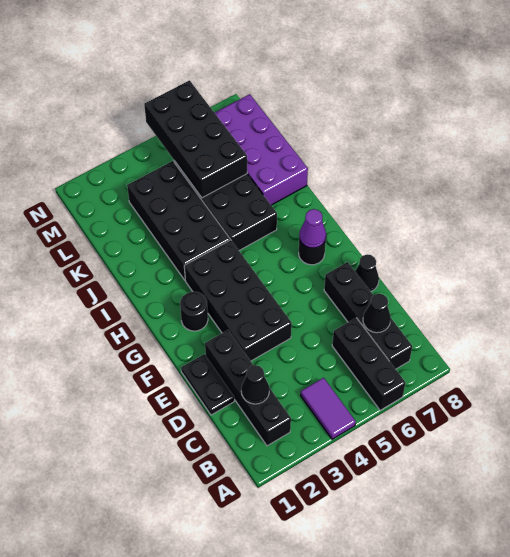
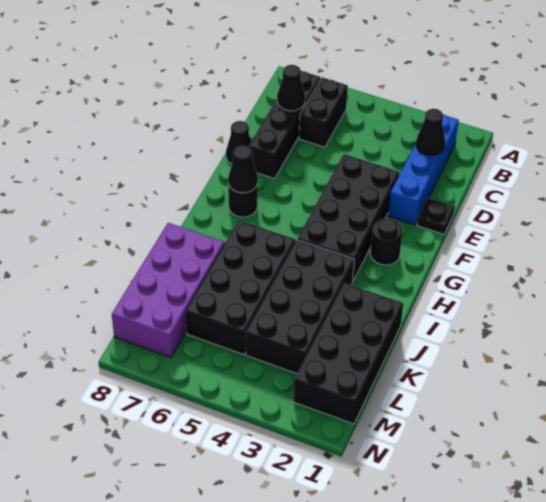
purple 1x2 tile [301,378,356,439] -> none
black 1x3 brick [332,318,405,410] -> black 1x2 brick [299,77,348,147]
black 1x4 brick [205,330,291,446] -> blue 1x4 brick [388,114,459,225]
black 1x2 plate [181,354,234,415] -> black 1x1 plate [417,198,455,234]
purple 1x1 cone [299,209,326,248] -> black 1x1 cone [228,146,258,193]
black 2x4 brick [144,80,247,198] -> black 2x4 brick moved to [293,283,403,424]

